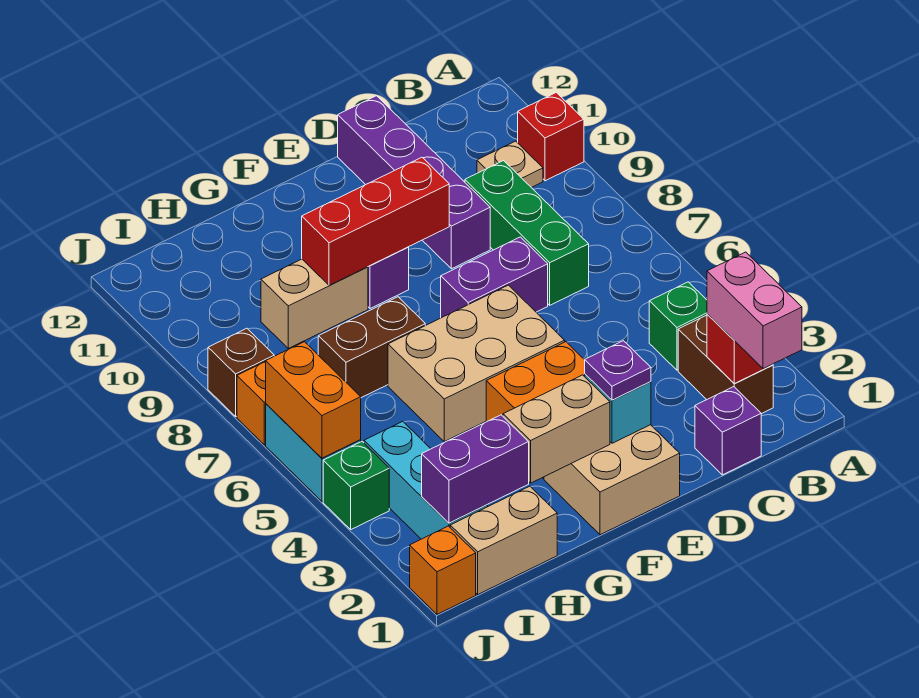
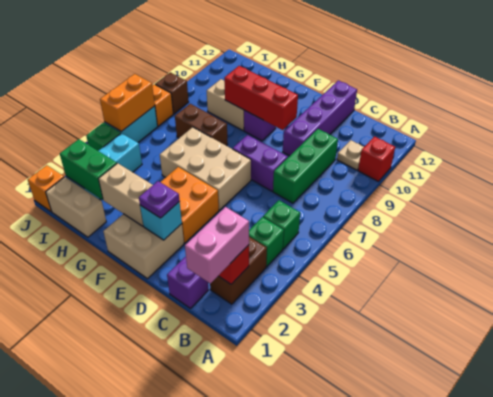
none -> green 1x1 brick [263,200,300,249]
purple 1x2 brick [422,415,529,523] -> green 1x2 brick [60,139,117,200]

